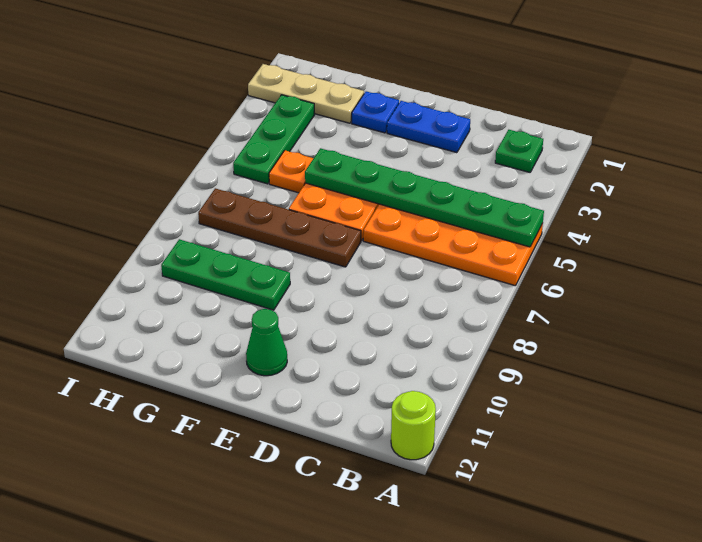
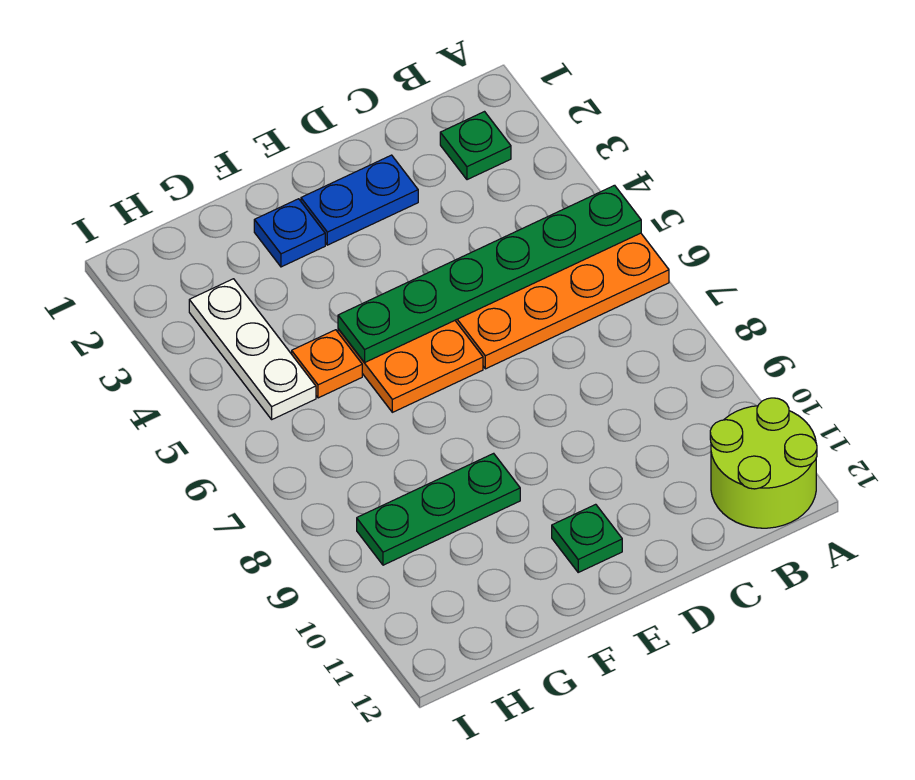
lime 1x1 round brick [391,391,436,460] -> lime 2x2 round brick [710,398,817,528]
brown 1x4 plate [198,188,361,267] -> none
green 1x1 cone [246,309,287,376] -> green 1x1 plate [552,504,622,572]
tan 1x3 plate [248,64,364,123] -> none
green 1x3 plate [233,95,315,184] -> white 1x3 plate [189,279,316,419]

